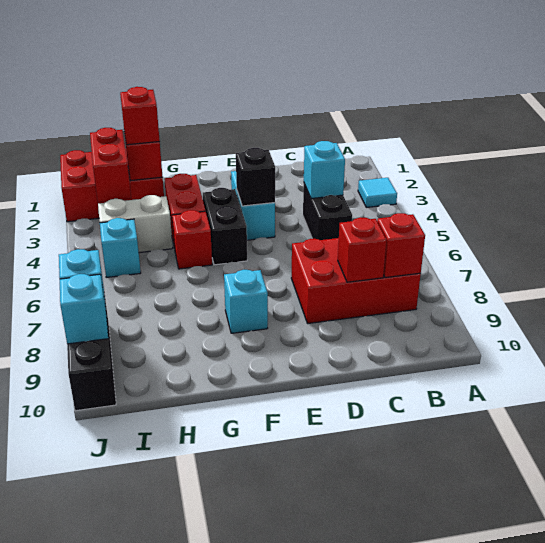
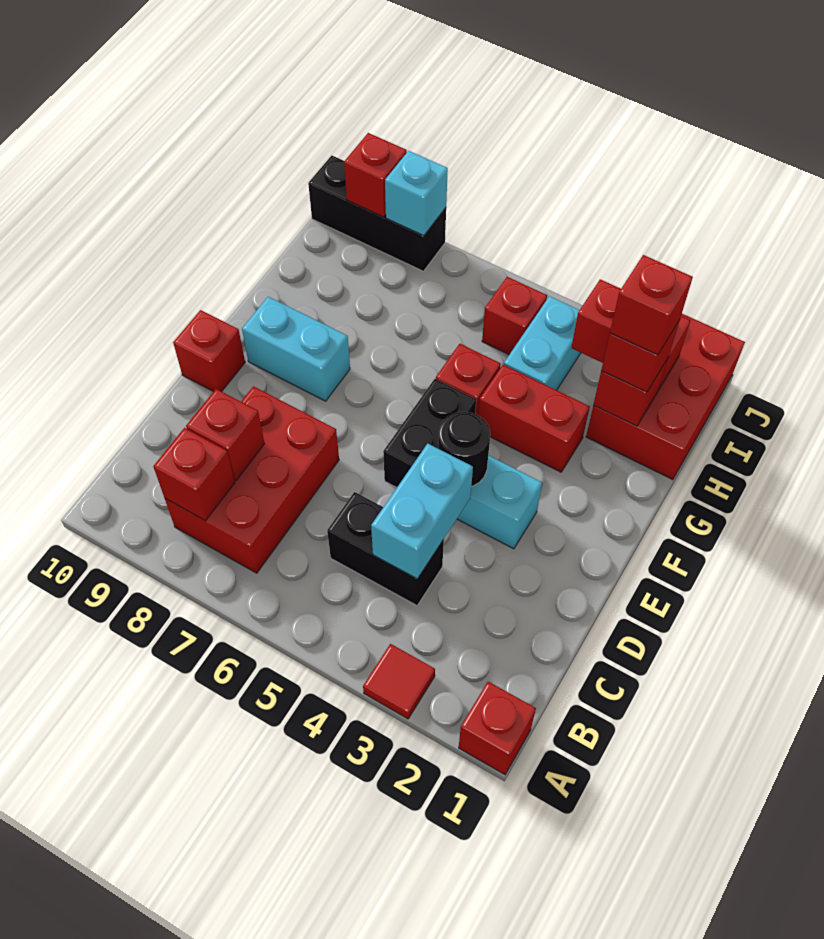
none -> red 1x1 brick [459,682,536,775]
cyan 1x1 tile [358,178,397,207] -> red 1x1 tile [363,644,435,719]
cyan 1x1 brick [304,141,345,199] -> cyan 1x2 brick [371,444,473,579]
black 1x1 brick [236,148,275,206] -> black 1x1 round brick [438,412,490,487]
none -> red 1x1 brick [173,310,245,392]
black 1x2 brick [203,188,247,265] -> black 1x2 brick turned to [383,379,476,488]
cyan 1x1 brick [224,270,268,333] -> cyan 1x2 brick [242,297,350,401]
none -> red 1x1 brick [610,255,693,355]
white 1x2 brick [98,195,173,253] -> cyan 1x2 brick [504,296,581,390]
cyan 1x1 brick [100,218,141,277] -> red 1x1 brick [482,277,547,355]
cyan 1x1 brick [60,274,108,344] -> red 1x1 brick [344,133,407,217]

